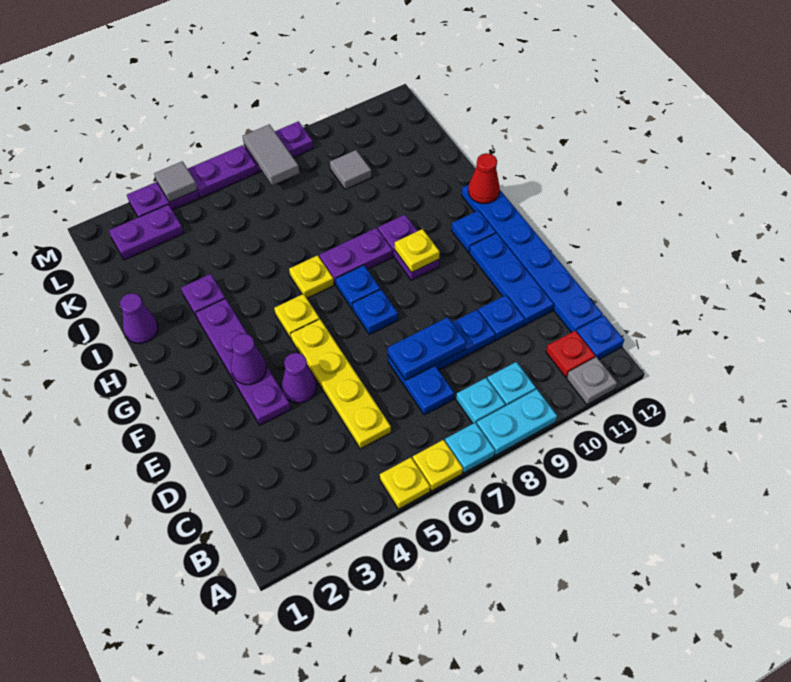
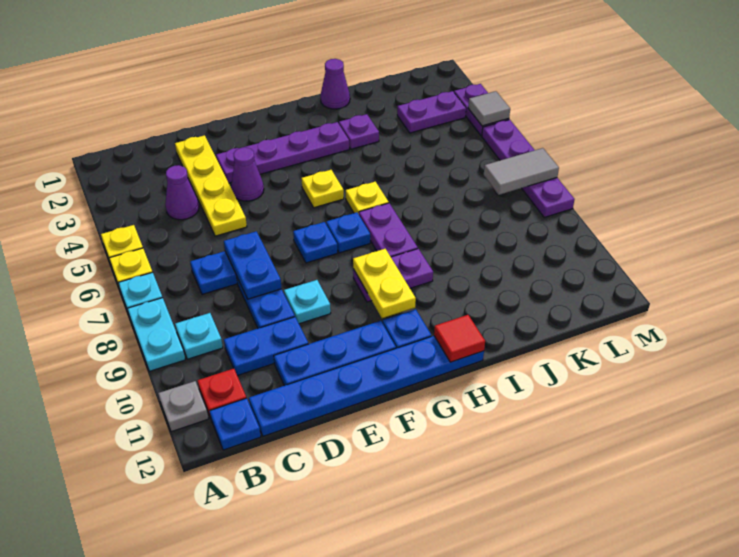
cyan 1x1 plate [456,378,505,424] -> cyan 1x1 plate moved to [284,280,331,324]
yellow 1x4 plate [291,319,391,449] -> yellow 1x4 plate turned to [175,135,247,236]
blue 1x1 plate [478,295,525,340] -> blue 1x2 plate [224,317,308,376]
purple 1x1 cone [231,334,266,385] -> purple 1x1 cone moved to [165,165,199,220]
yellow 1x1 plate [395,229,440,273] -> yellow 1x2 plate [353,249,416,318]
red 1x1 cone [468,153,500,204] -> red 1x1 tile [434,315,485,362]
grey 1x1 tile [330,150,372,190] -> none
purple 1x2 plate [109,204,183,260] -> purple 1x2 plate turned to [397,91,466,133]

